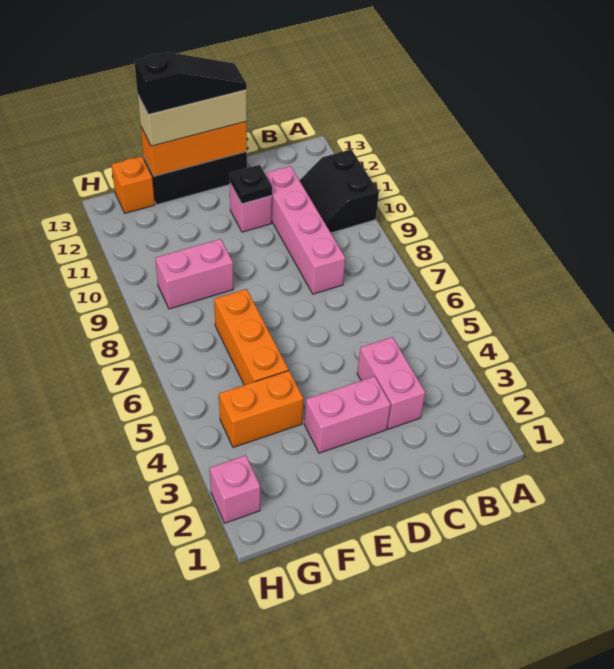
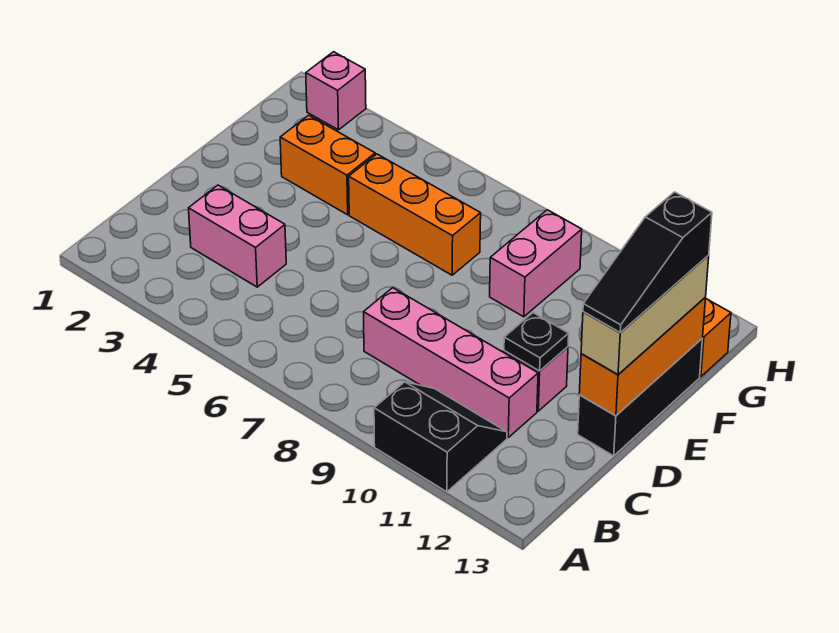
pink 1x2 brick [304,376,391,453] -> none
orange 1x2 brick [219,371,304,447] -> orange 1x2 brick turned to [280,115,375,215]

